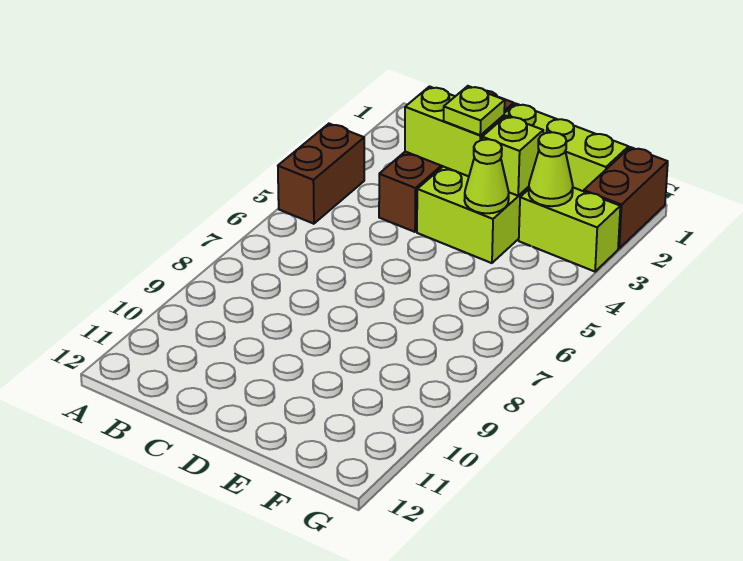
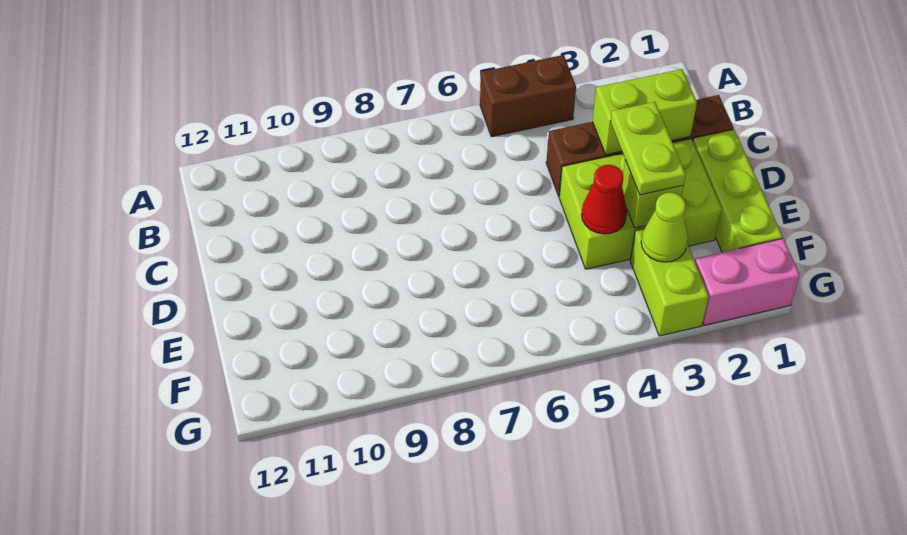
lime 1x2 brick [405,87,504,176] -> lime 1x2 brick turned to [592,69,697,155]
lime 1x1 plate [444,86,505,135] -> lime 1x2 plate [611,102,686,195]
lime 1x1 cone [465,139,509,213] -> red 1x1 cone [581,165,627,234]
brown 1x2 brick [584,147,668,249] -> pink 1x2 brick [695,239,800,326]

